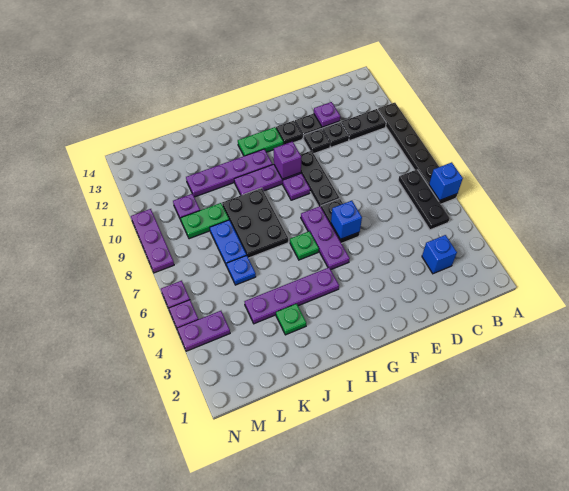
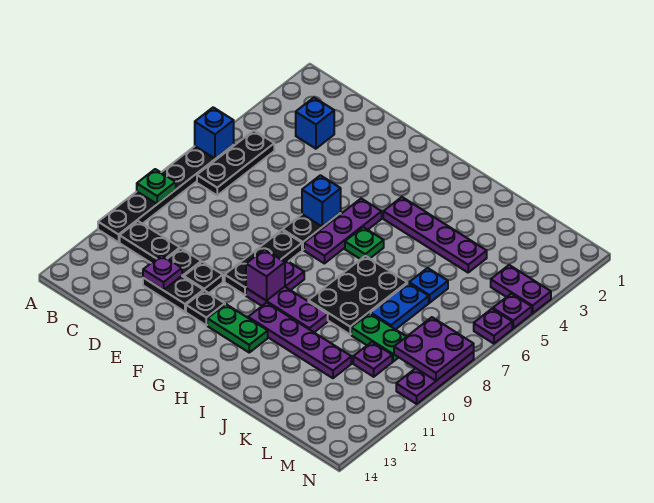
green 1x1 plate [276,304,306,335] -> green 1x1 plate moved to [137,169,176,204]
none -> purple 2x2 plate [394,317,474,381]

